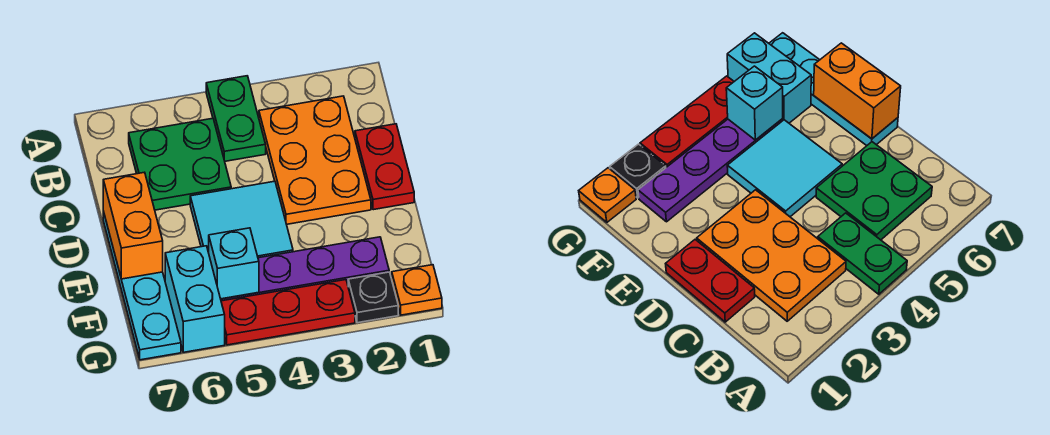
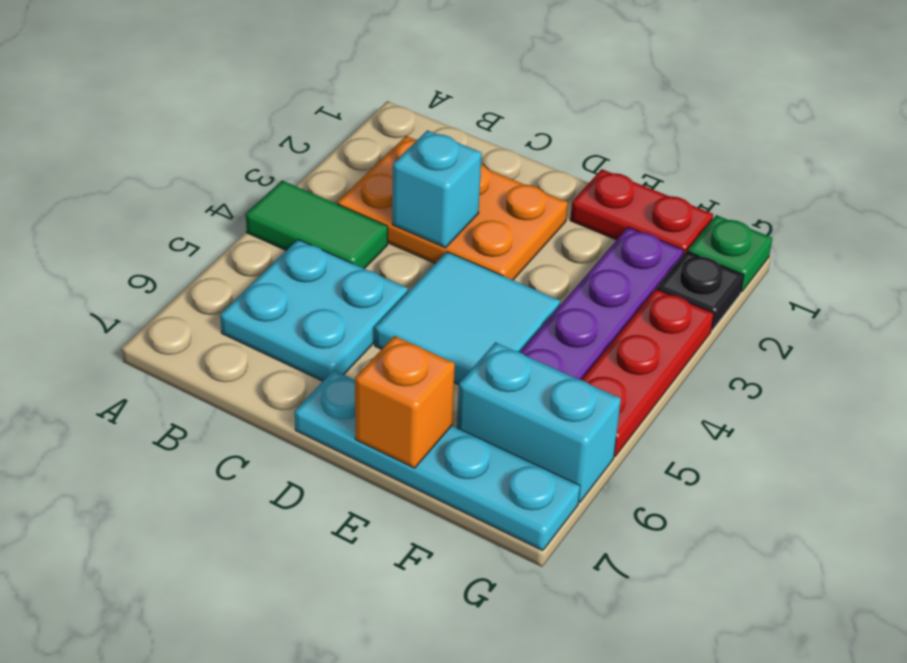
green 1x2 plate [206,76,266,161] -> green 1x2 tile [246,181,388,269]
green 2x2 plate [129,118,231,210] -> cyan 2x2 plate [220,240,408,381]
red 1x2 plate [355,124,414,210] -> red 1x2 plate moved to [570,169,713,255]
orange 1x2 brick [103,172,163,279] -> orange 1x1 brick [355,336,455,468]
cyan 1x1 brick [209,228,259,299] -> cyan 1x1 brick moved to [392,130,482,248]
orange 1x1 plate [392,265,442,315] -> green 1x1 plate [688,215,772,292]

